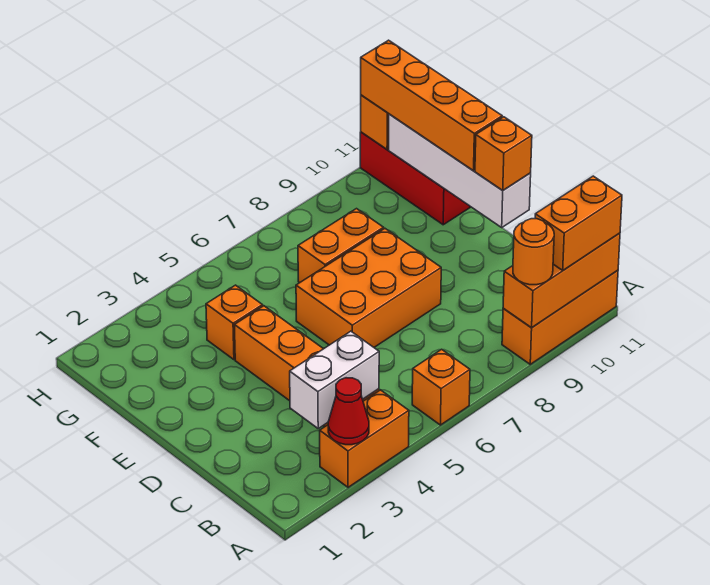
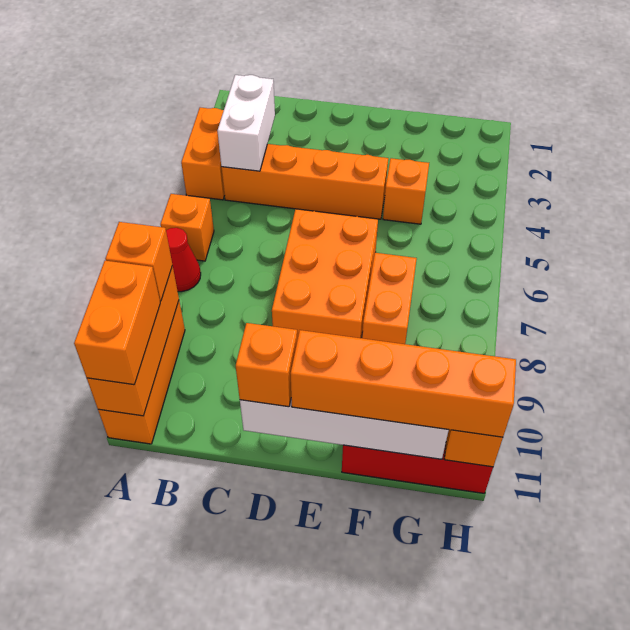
red 1x1 cone [328,378,369,445] -> red 1x1 cone moved to [166,228,201,292]
orange 1x1 round brick [513,219,554,285] -> orange 1x1 brick [105,222,172,301]

